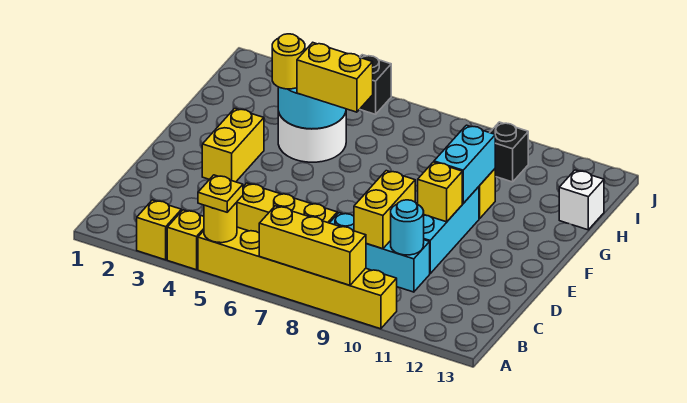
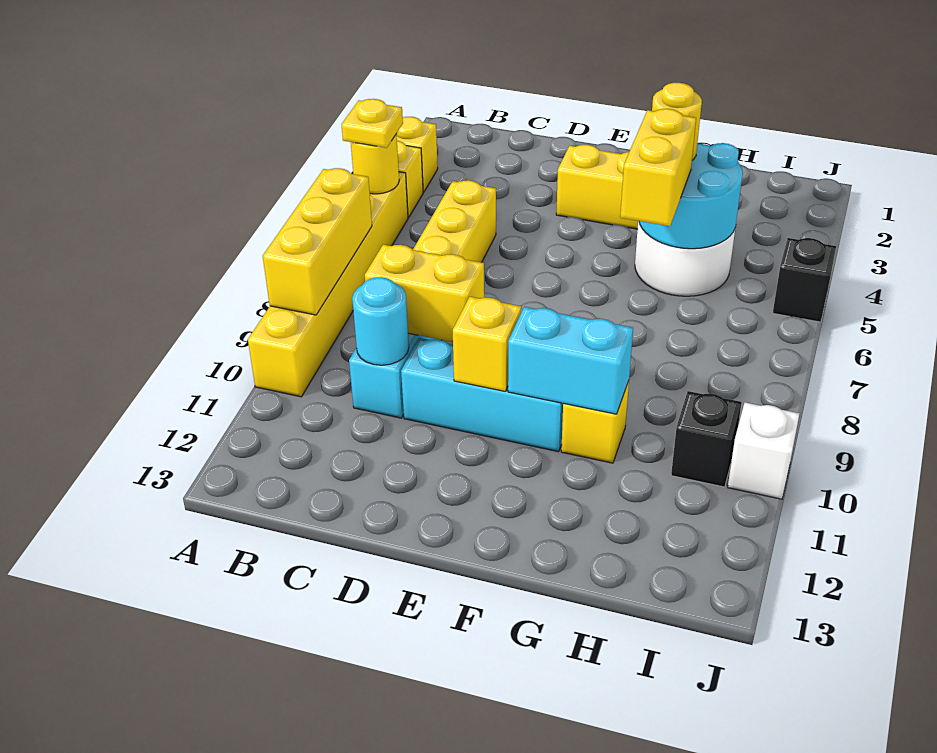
white 1x1 brick [559,170,604,230] -> white 1x1 brick moved to [728,403,799,499]

